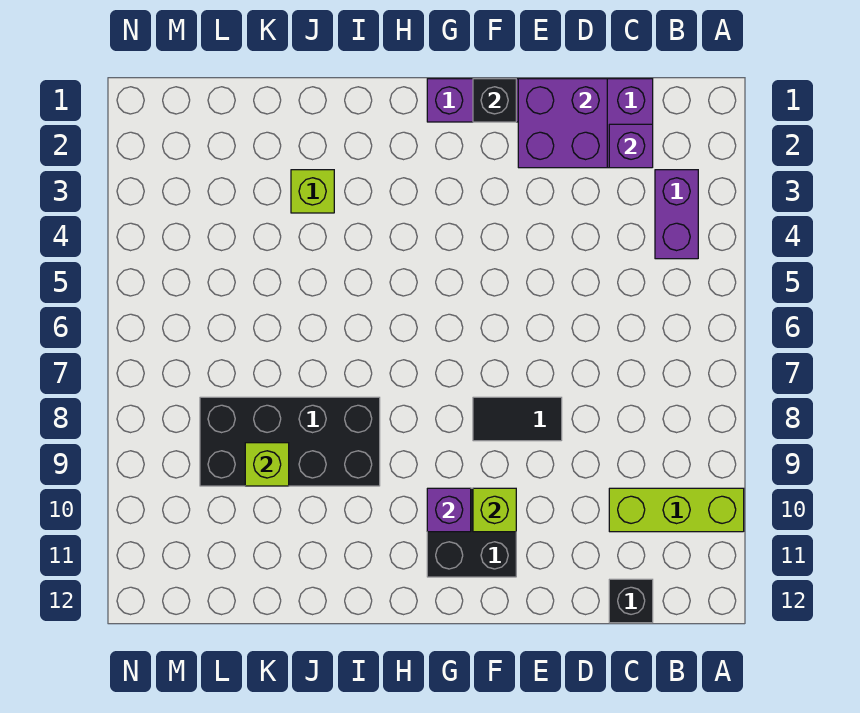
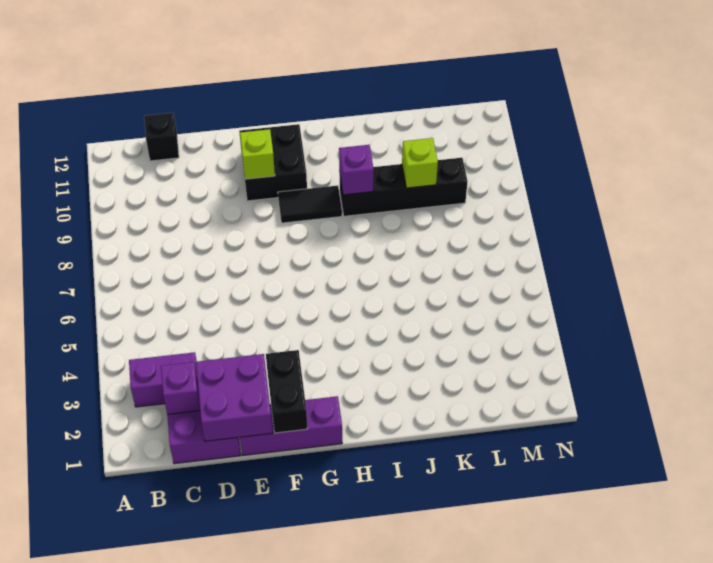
lime 1x3 brick [609,488,744,532] -> none
purple 1x2 brick [655,170,698,259] -> purple 1x2 brick turned to [129,352,197,407]
black 1x2 tile [473,397,562,441] -> black 1x2 tile moved to [278,186,342,223]
black 1x1 brick [473,79,516,122] -> black 1x2 brick [266,350,307,433]
purple 1x1 brick [427,488,471,532] -> purple 1x1 brick moved to [339,145,374,195]
black 2x4 brick [200,397,380,486] -> black 1x4 brick [339,158,467,216]
lime 1x1 brick [291,170,334,213] -> none

